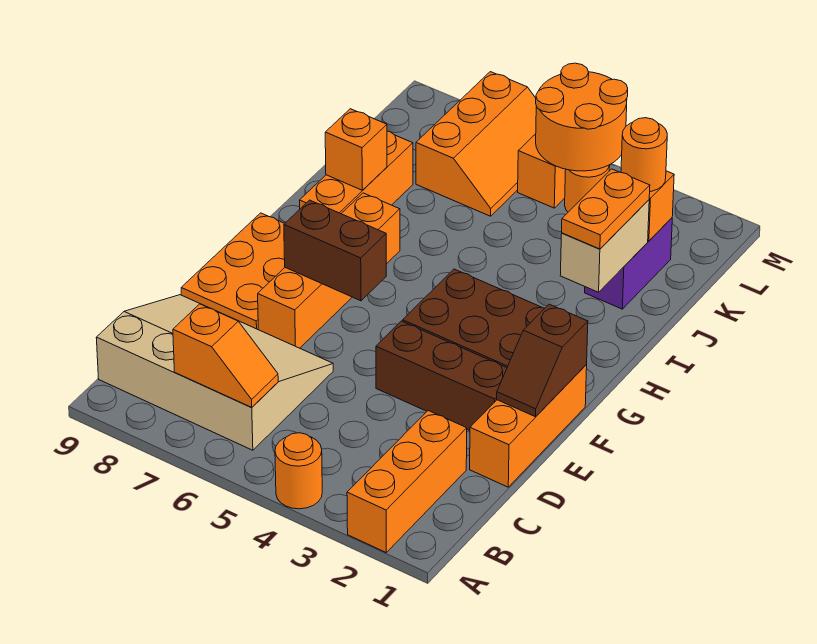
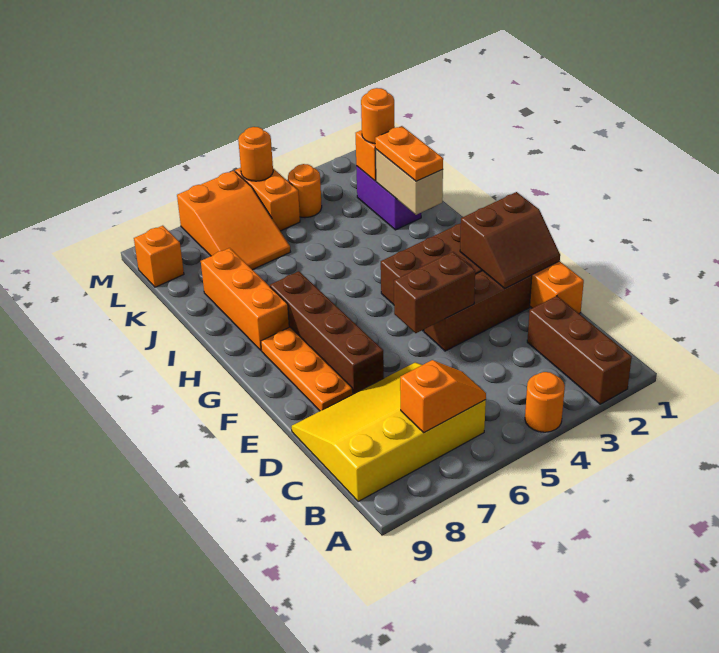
orange 1x3 brick [347,411,467,552] -> brown 1x3 brick [527,296,632,404]
tan 3x4 slope [96,295,333,450] -> yellow 3x4 slope [292,362,486,501]
brown 1x2 slope [497,304,588,417] -> brown 2x2 slope [460,192,560,288]
orange 1x4 brick [258,193,400,348] -> brown 1x4 brick [270,271,384,394]
orange 2x3 plate [181,213,285,329] -> orange 1x3 plate [261,327,353,411]
brown 1x2 brick [284,200,386,301] -> brown 1x2 brick moved to [394,252,475,333]
orange 1x1 brick [325,109,387,190] -> orange 1x1 brick moved to [134,226,184,287]
orange 2x3 slope [416,72,536,216] -> orange 2x3 slope turned to [177,171,290,270]
orange 2x2 round brick [536,63,628,171] -> orange 1x1 round brick [238,127,273,181]

